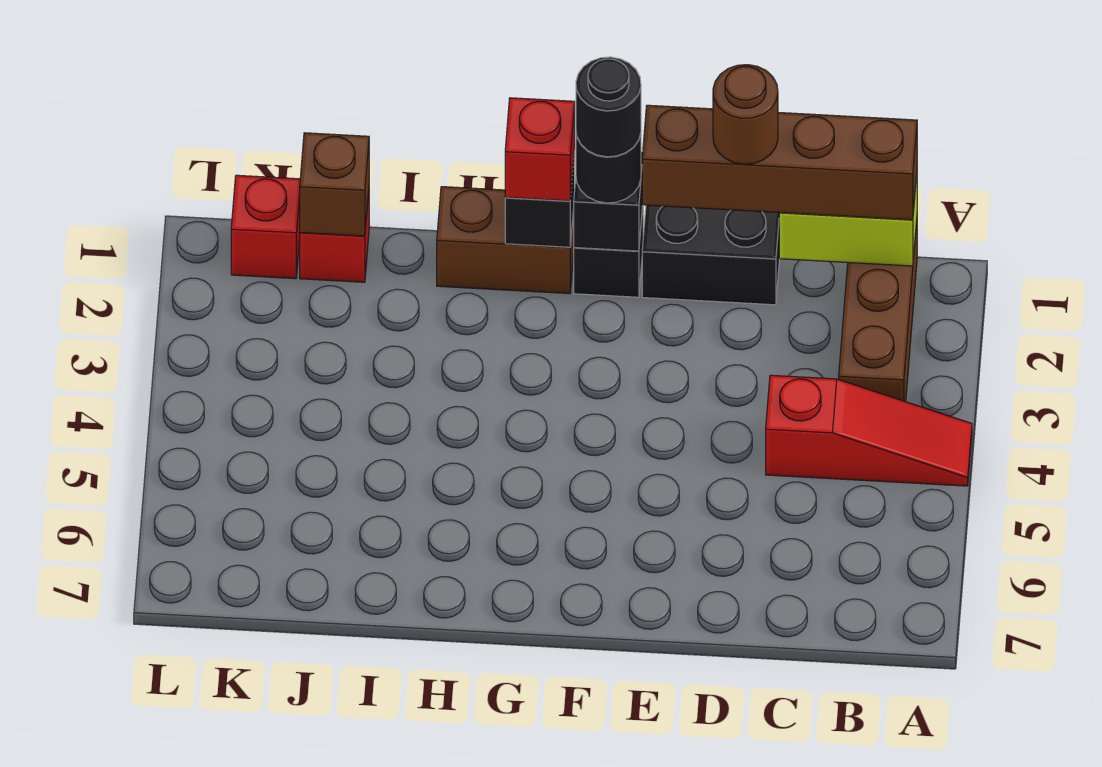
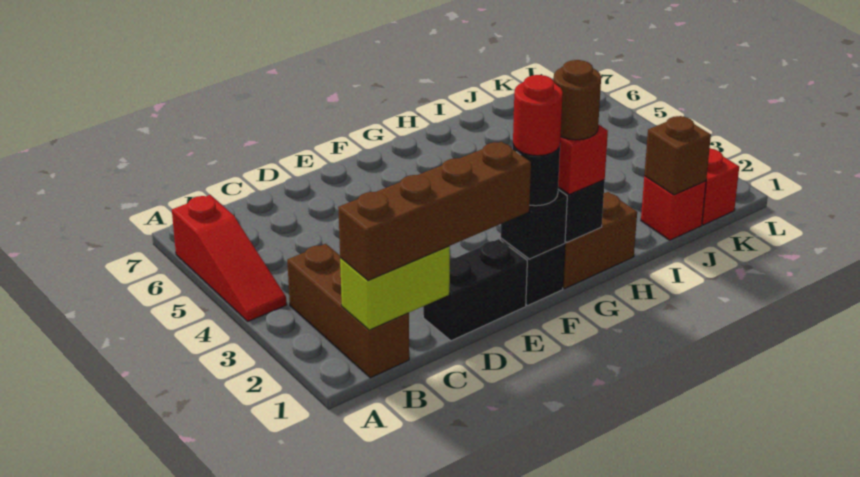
red 1x3 slope [766,375,972,486] -> red 1x3 slope turned to [172,195,287,321]
brown 1x1 round brick [713,65,778,164] -> brown 1x1 round brick moved to [553,60,601,140]
black 1x1 round brick [576,57,641,157] -> red 1x1 round brick [513,75,563,156]

